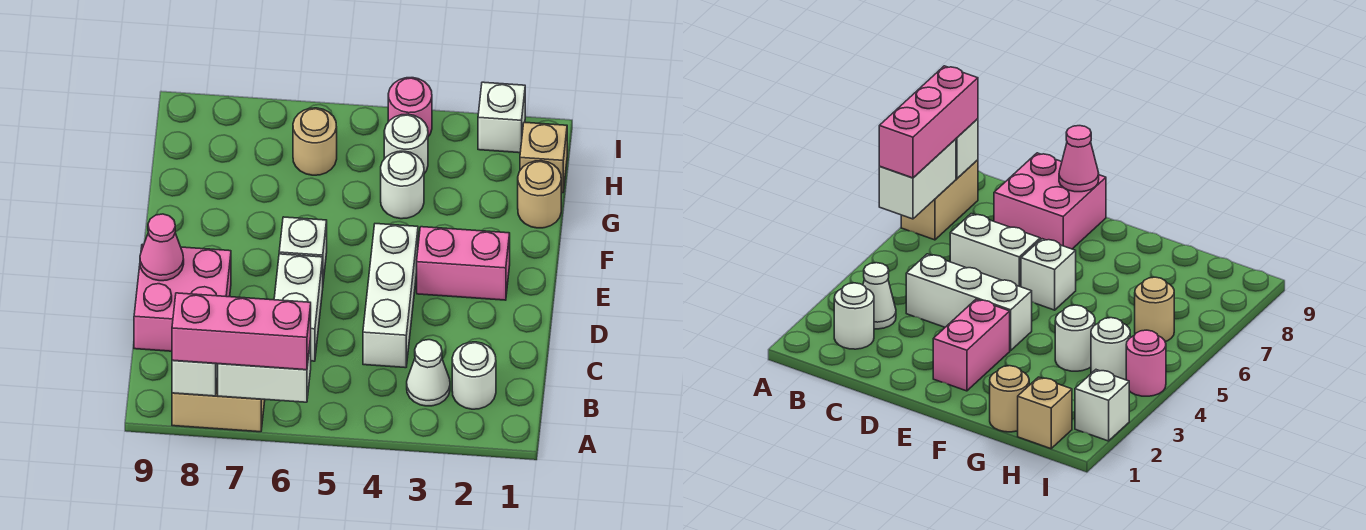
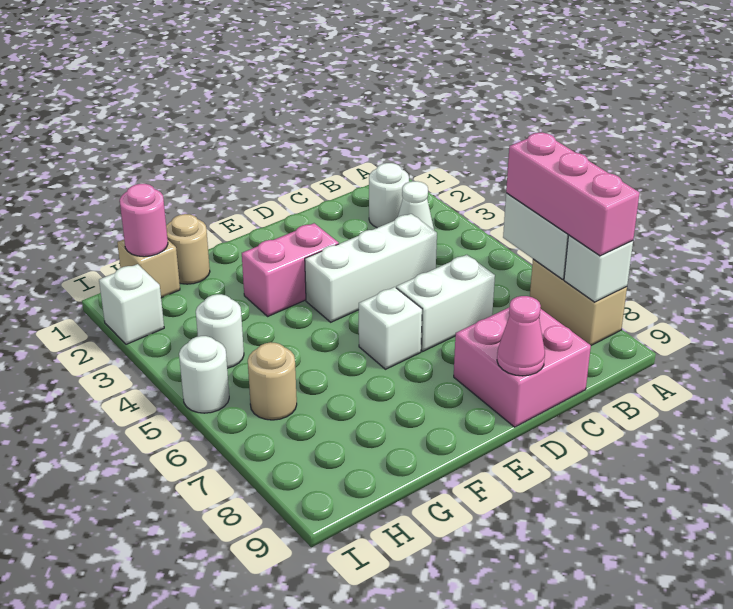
pink 1x2 brick [417,227,510,300] -> pink 1x2 brick turned to [242,223,339,316]
white 1x1 round brick [381,151,424,219] -> white 1x1 round brick moved to [179,336,229,413]
pink 1x1 round brick [388,78,432,137] -> pink 1x1 round brick moved to [120,184,168,257]

